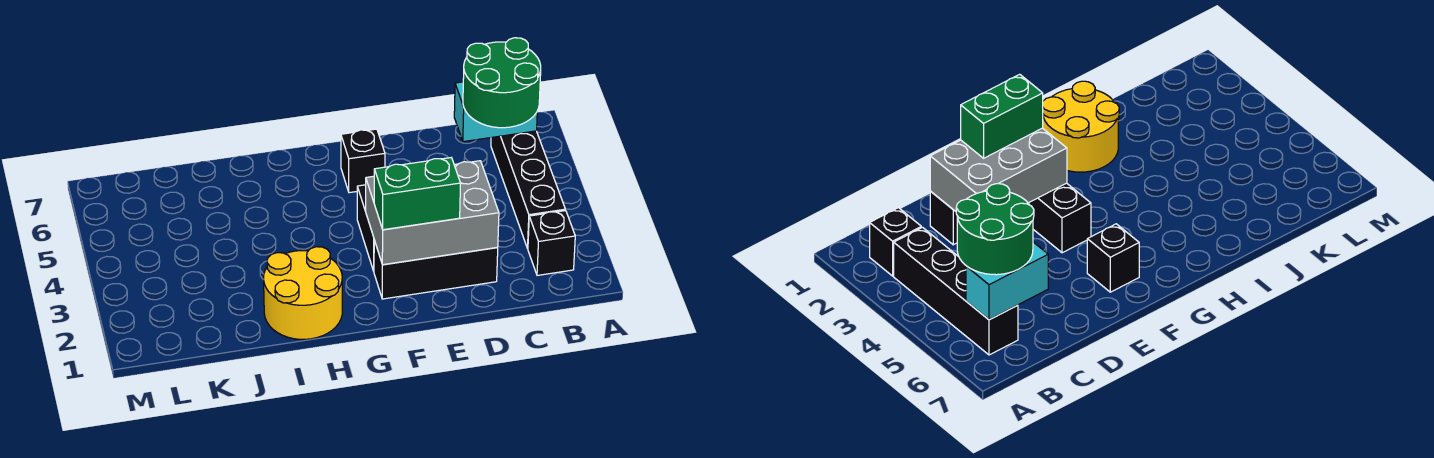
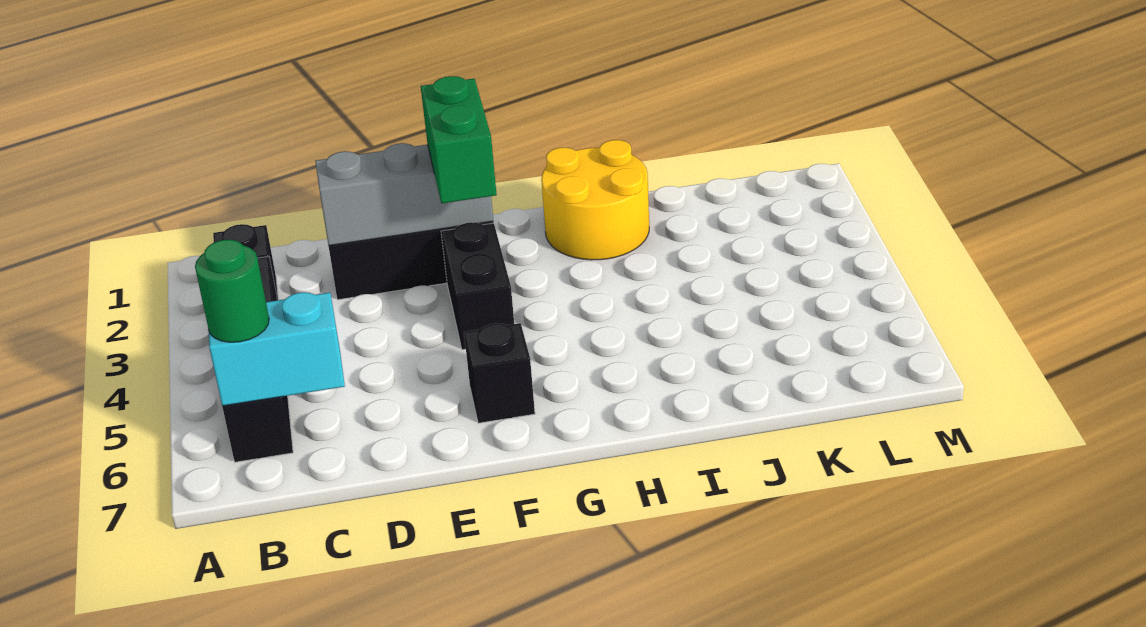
green 2x2 round brick [463,38,541,128] -> green 1x1 round brick [195,240,269,342]
grey 2x3 brick [366,161,499,265] -> grey 1x3 brick [315,143,493,246]
green 1x2 brick [374,158,461,230] -> green 1x2 brick turned to [421,76,497,203]

